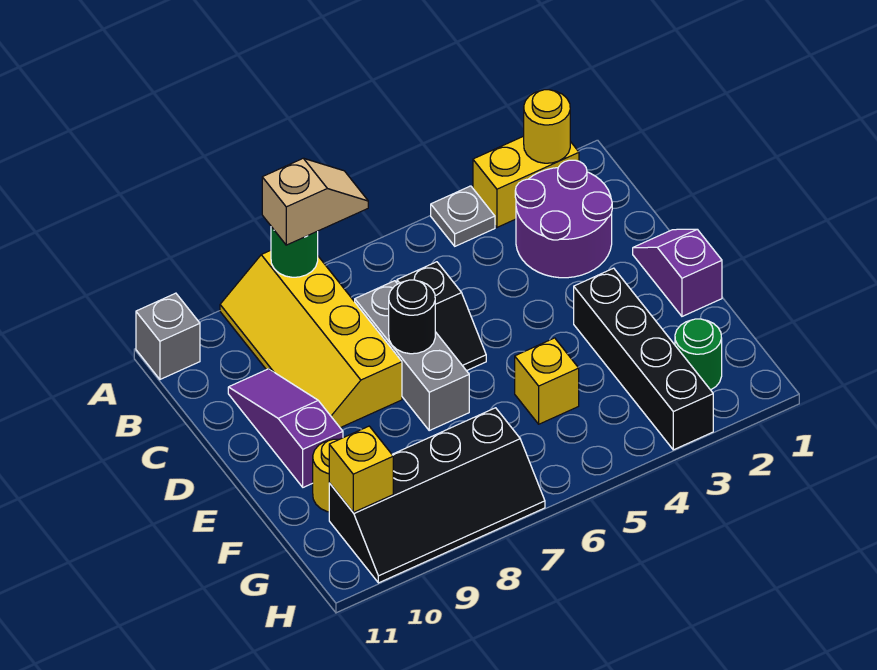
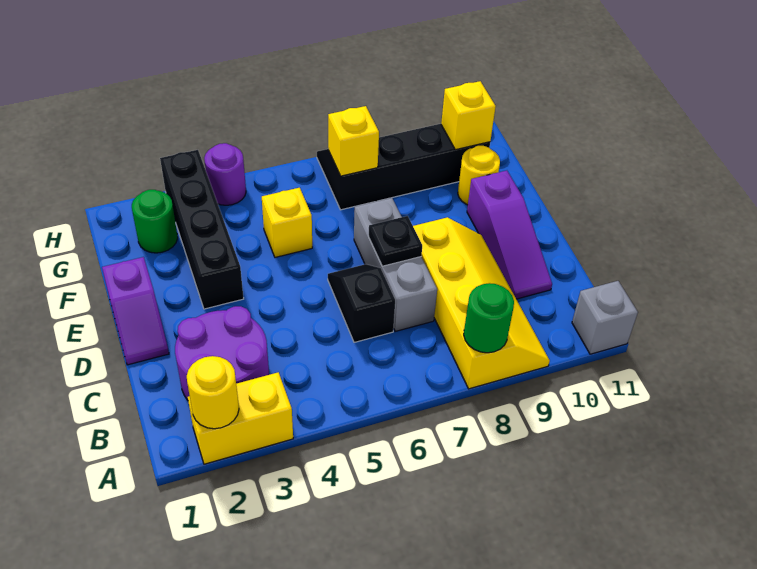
grey 1x1 plate [431,186,495,246] -> none
tan 1x2 slope [262,158,368,245] -> none
black 1x1 round brick [389,280,435,354] -> black 1x1 plate [369,216,422,266]
none -> yellow 1x1 brick [328,106,379,176]
none -> purple 1x1 round brick [204,143,246,205]

